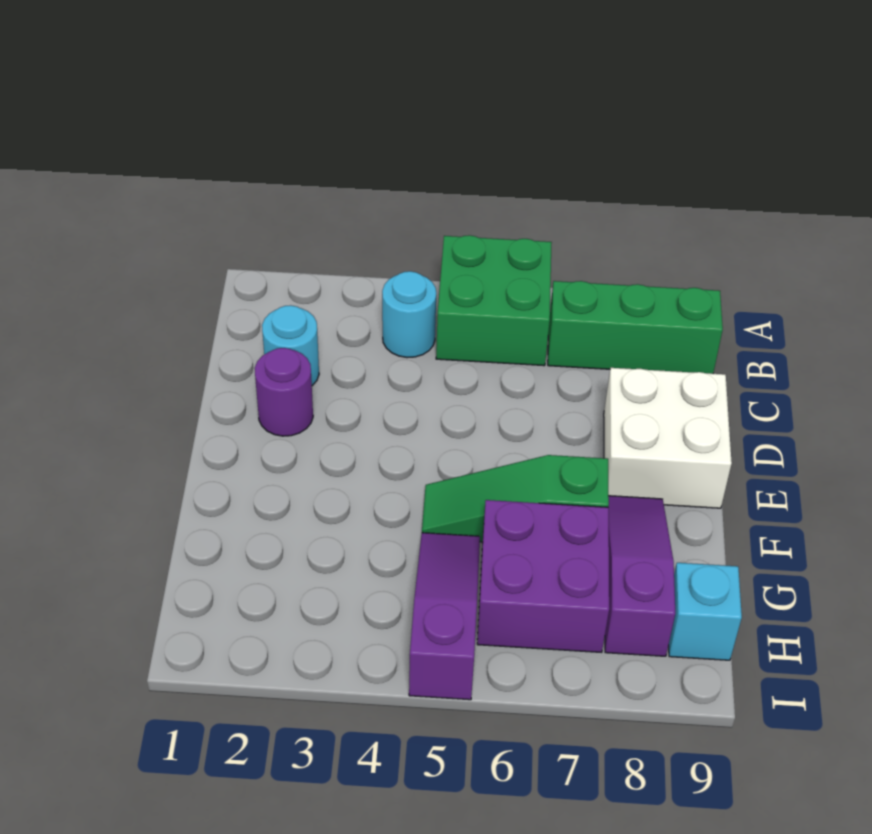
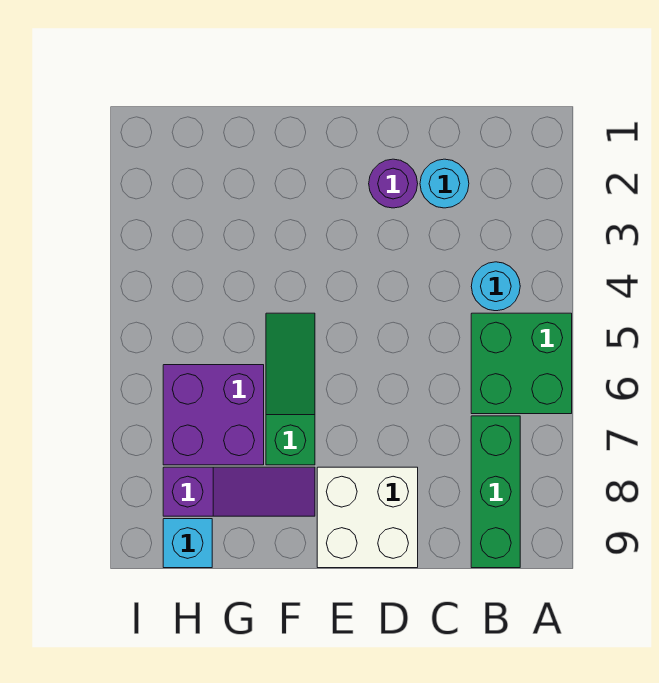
purple 1x3 slope [409,533,480,700] -> none

